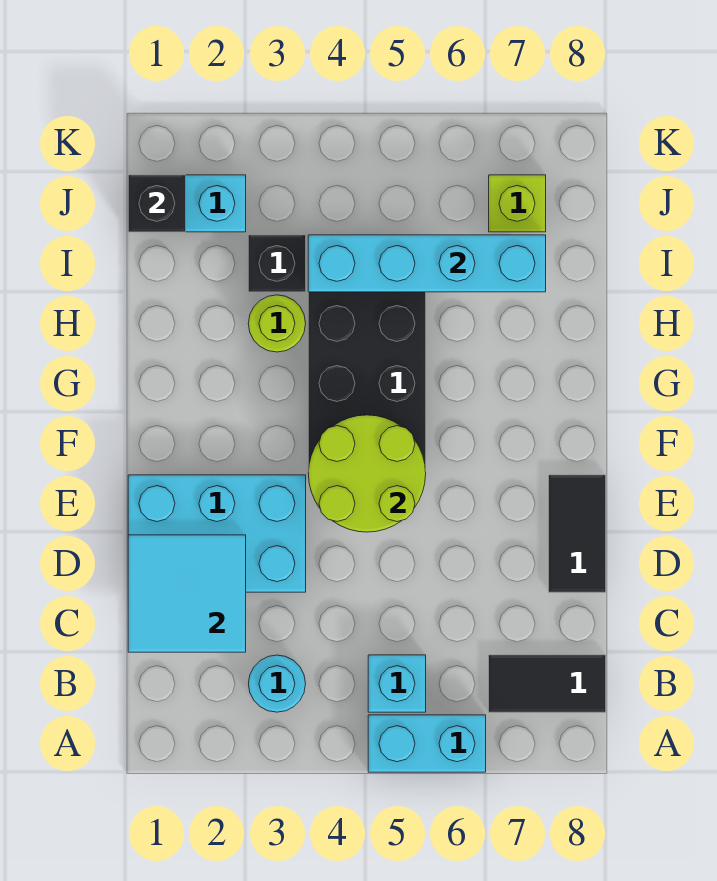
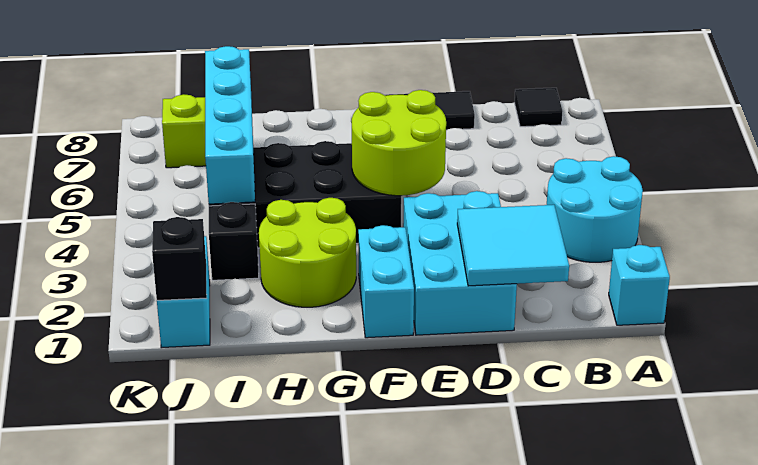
cyan 1x2 brick [368,715,486,772] -> cyan 1x2 brick moved to [358,225,414,338]
cyan 1x1 round brick [248,655,306,712] -> cyan 2x2 round brick [547,156,643,262]
cyan 1x1 brick [368,655,426,712] -> cyan 1x1 brick moved to [609,245,670,325]
black 1x2 tile [489,655,606,712] -> black 1x1 tile [515,88,563,127]
lime 1x1 round brick [248,295,306,352] -> lime 2x2 round brick [259,198,356,307]

